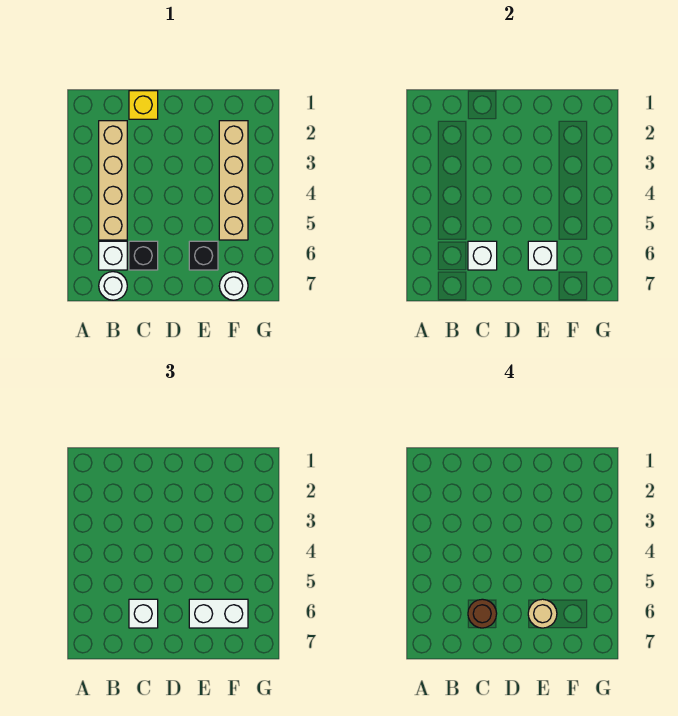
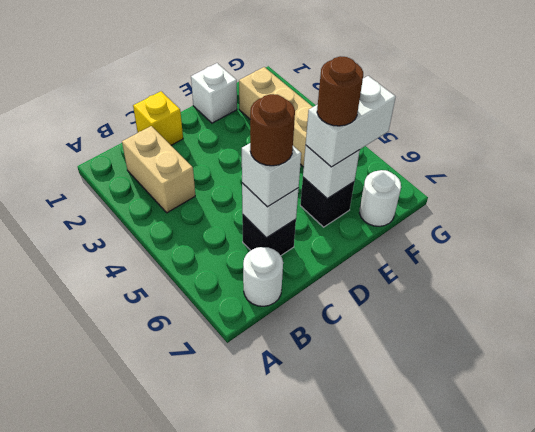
tan 1x4 brick [99,121,127,240] -> tan 1x2 brick [122,126,195,213]
white 1x1 brick [99,241,127,270] -> white 1x1 brick moved to [191,63,237,123]
tan 1x1 round brick [528,599,557,628] -> brown 1x1 round brick [317,56,363,126]

